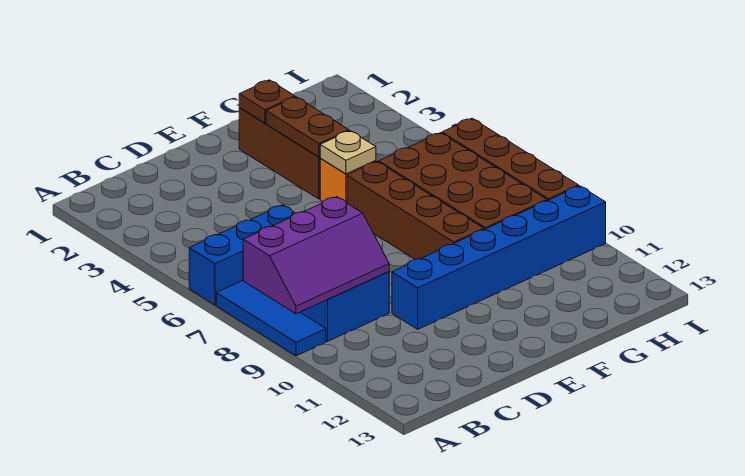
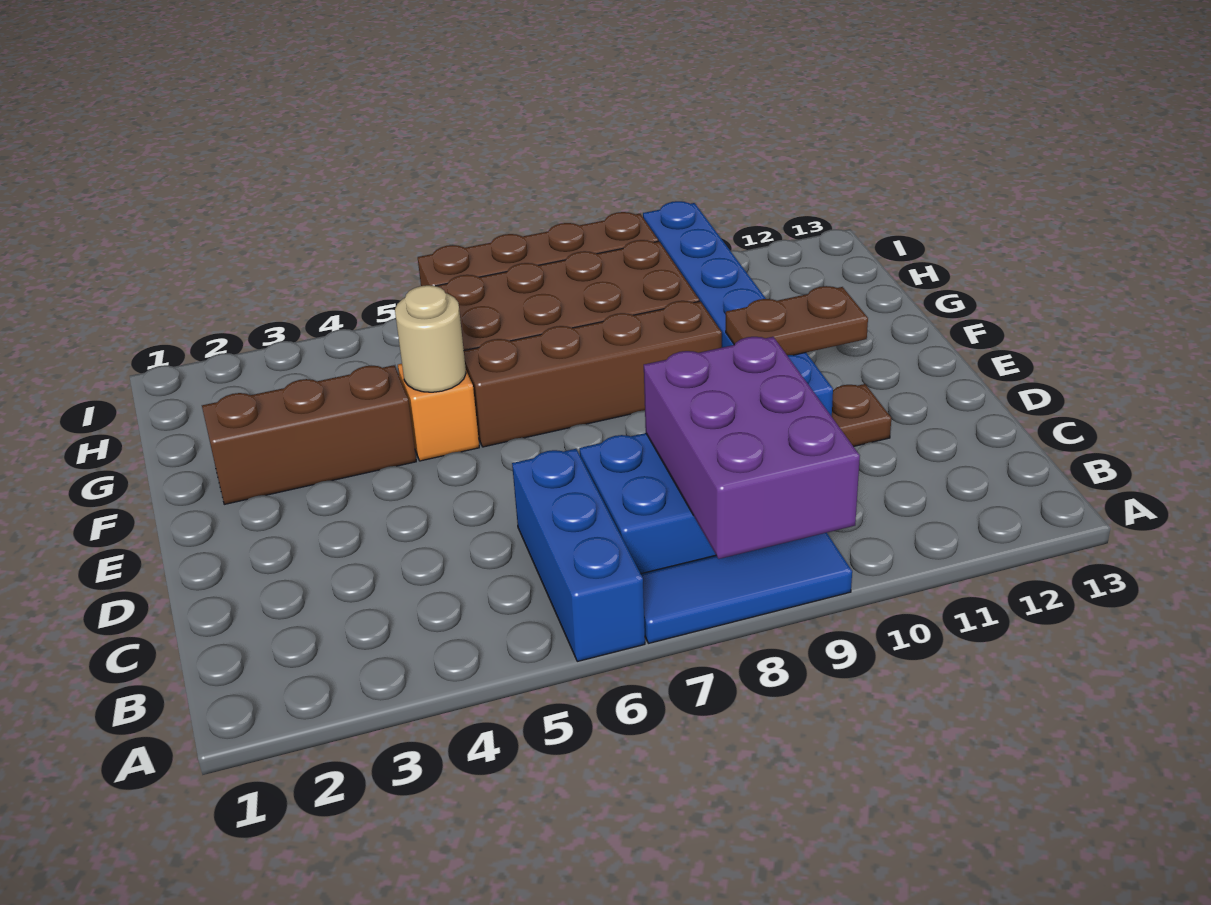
purple 2x3 slope [243,197,389,314] -> purple 2x3 brick [644,337,860,559]
brown 1x1 plate [239,80,295,123] -> brown 1x1 plate moved to [832,384,891,447]
brown 1x2 plate [266,97,349,157] -> brown 1x2 plate moved to [726,286,868,355]
tan 1x1 plate [320,131,376,174] -> tan 1x1 round brick [395,285,466,392]

